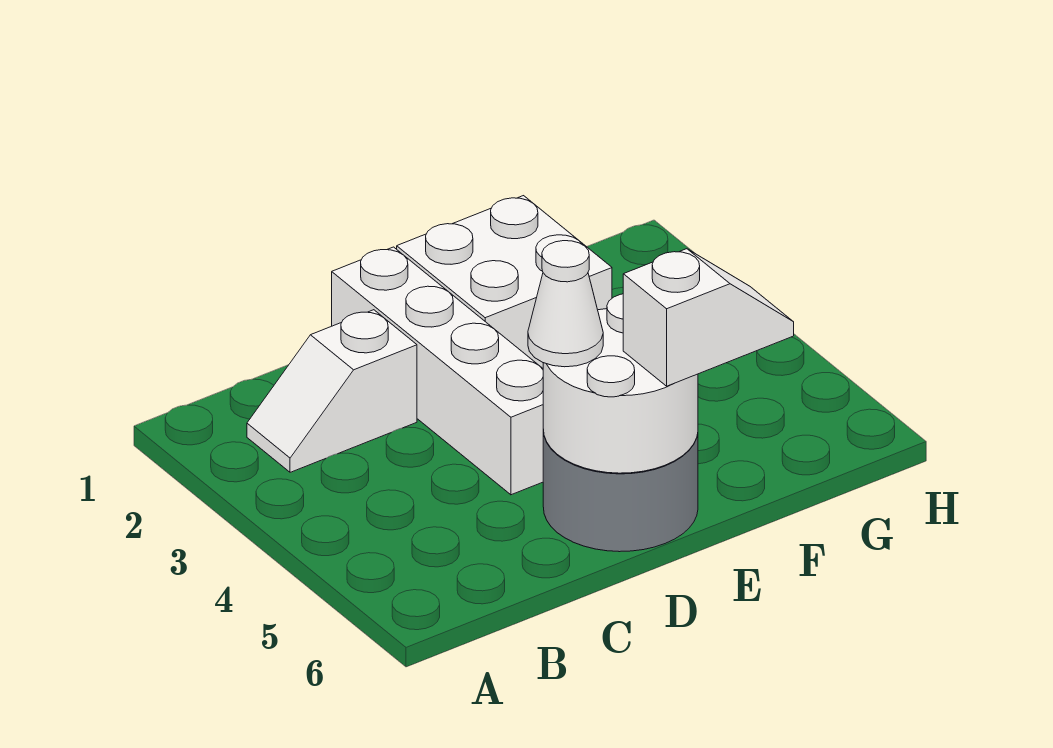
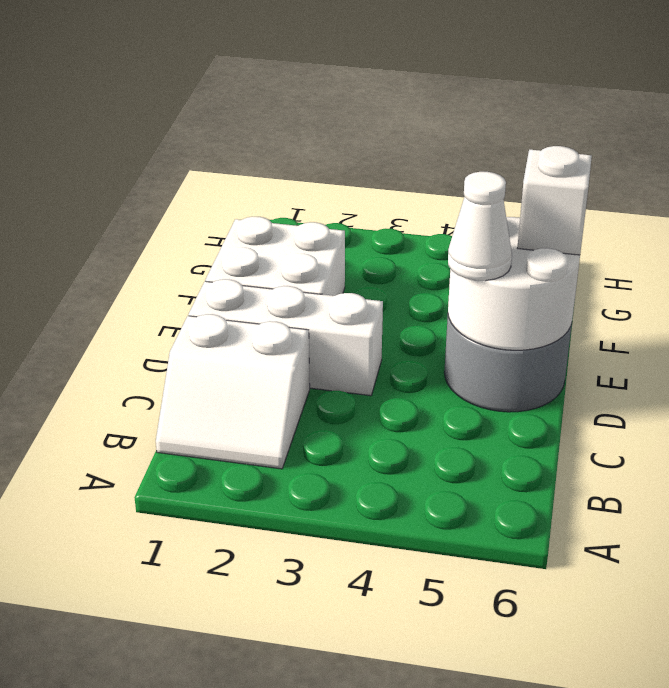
white 1x2 slope [247,310,417,472] -> white 2x2 slope [156,314,310,469]
white 1x4 brick [332,247,543,495] -> white 1x3 brick [188,279,383,396]

